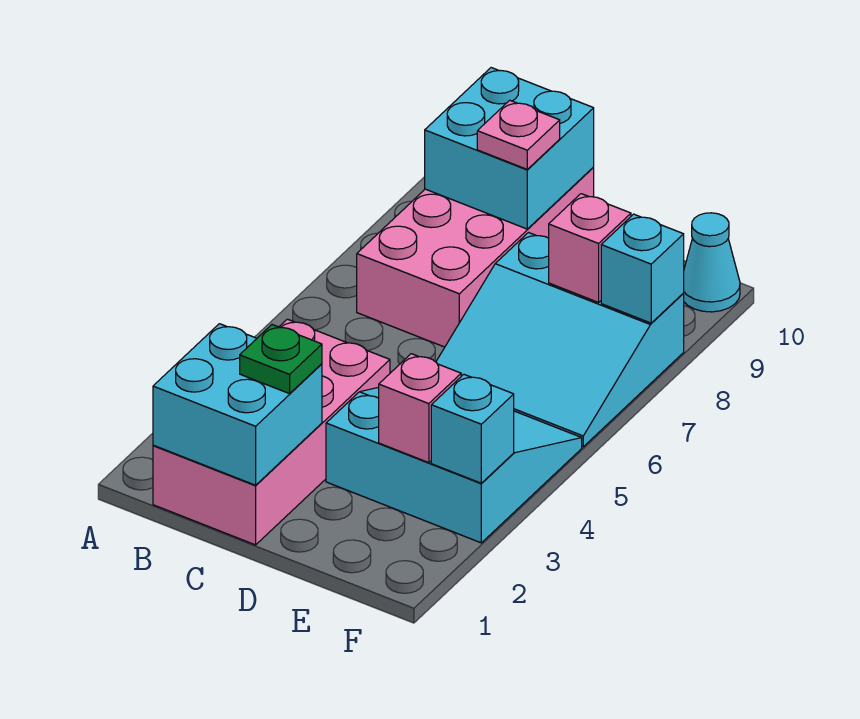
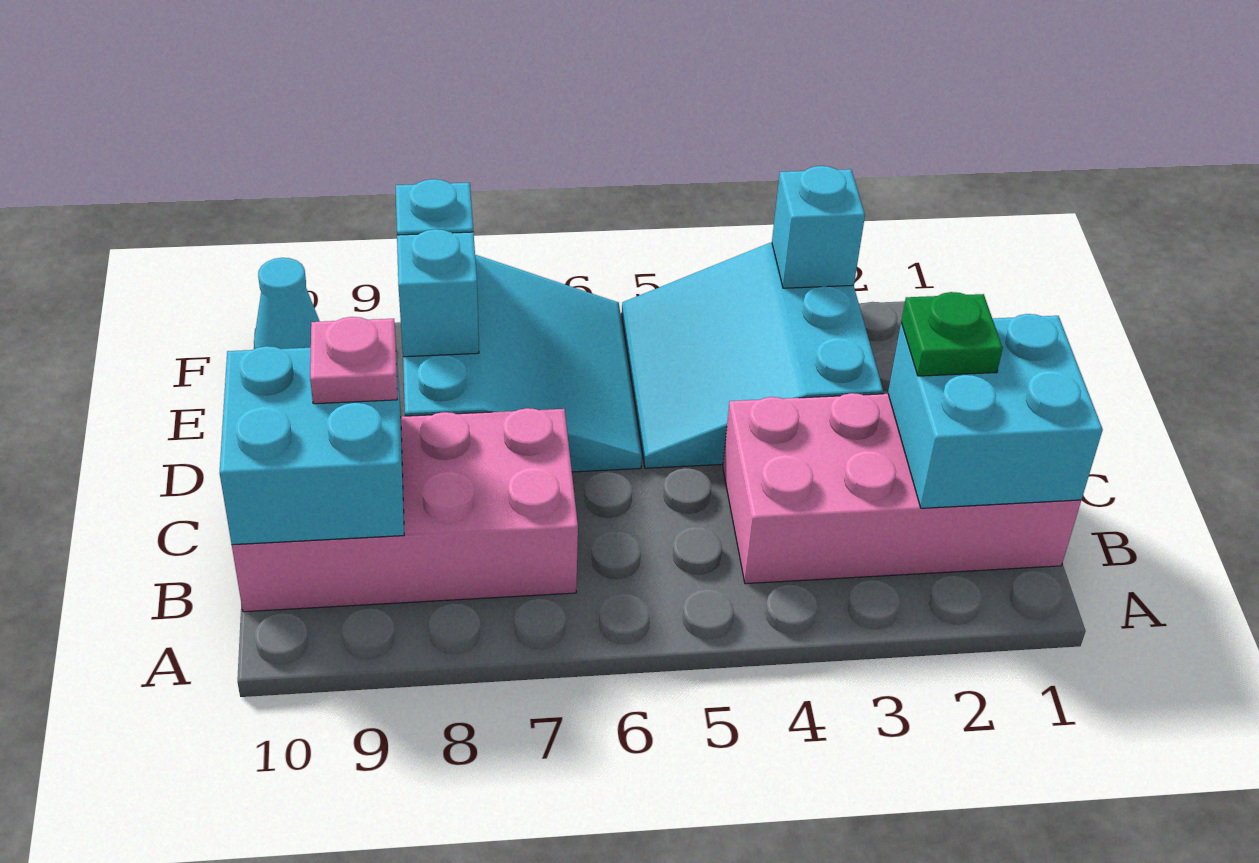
pink 1x1 brick [379,354,461,463] -> none
pink 1x1 brick [549,194,631,302] -> cyan 1x1 brick [397,229,479,357]

